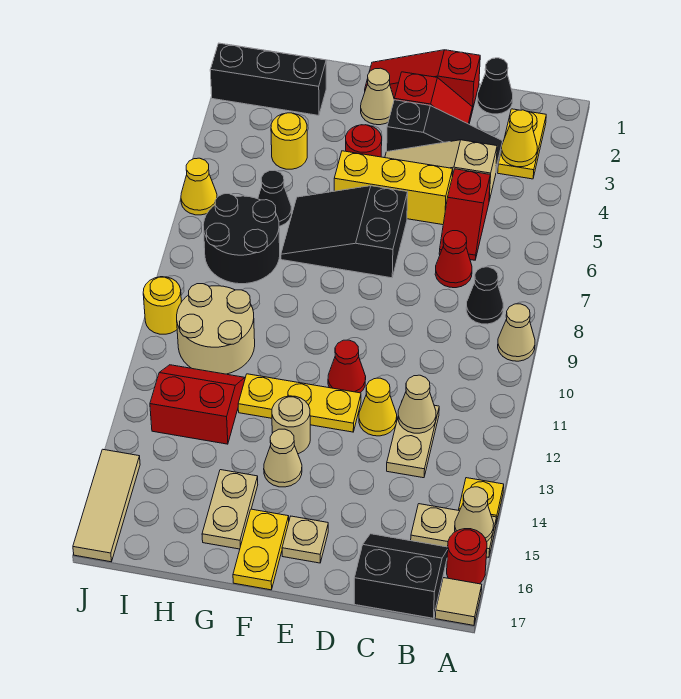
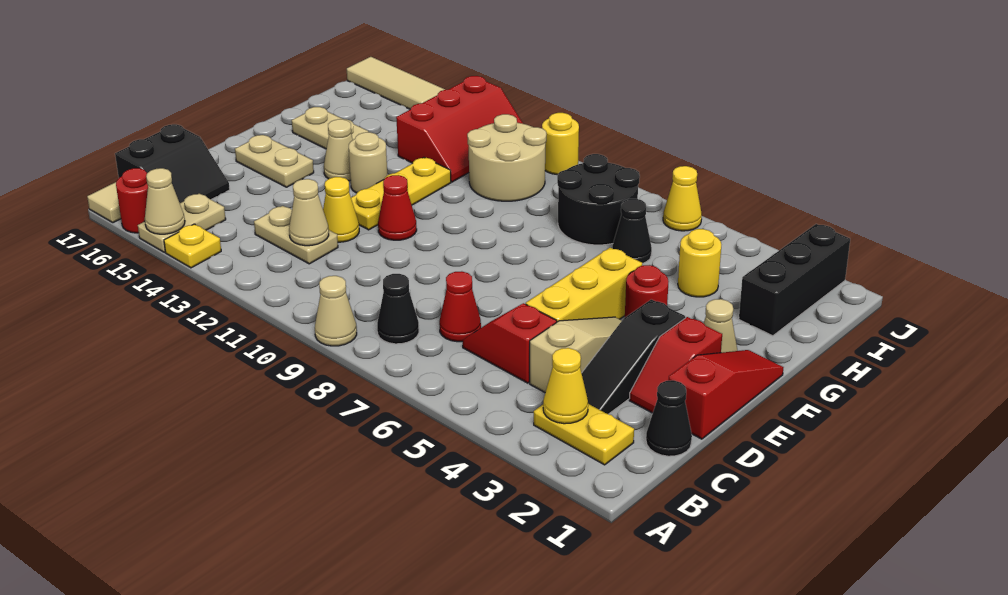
black 2x3 slope [281,186,408,278] -> none
tan 1x1 plate [282,516,328,563] -> tan 1x2 plate [235,135,314,187]
yellow 1x2 plate [233,509,289,590] -> none
red 2x2 slope [150,365,245,444] -> red 2x3 slope [396,76,523,182]

